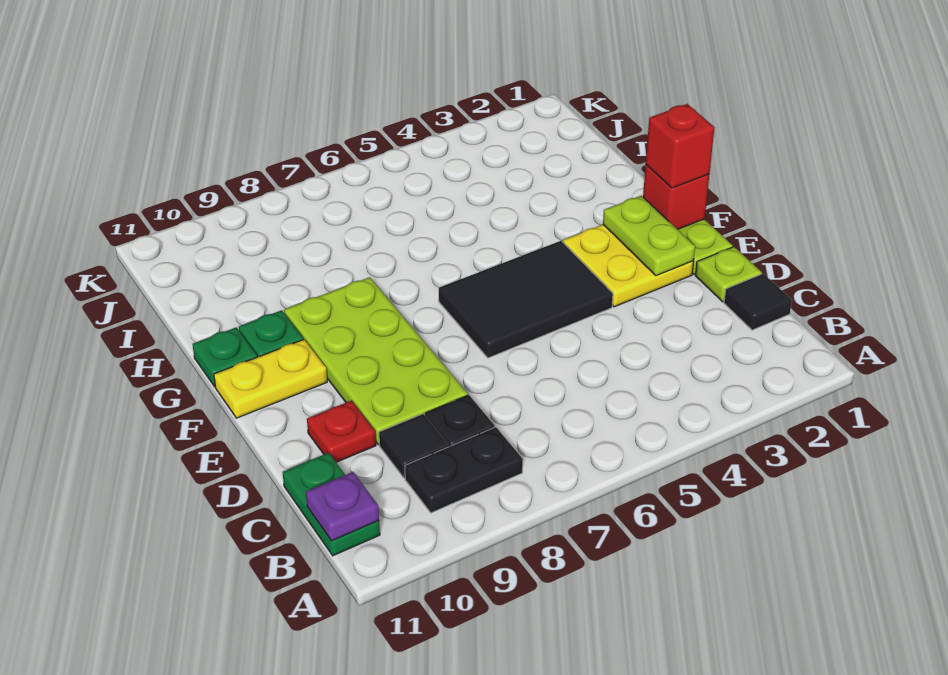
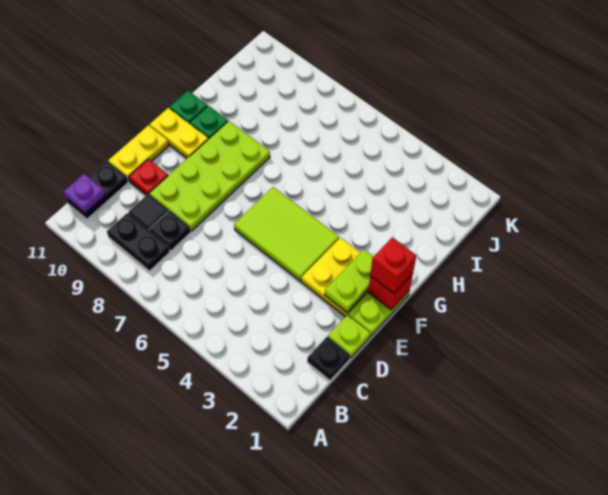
green 1x2 plate [283,453,380,556] -> black 1x2 plate [66,161,128,219]
black 1x1 tile [724,274,792,330] -> black 1x1 plate [307,337,350,380]
none -> yellow 1x2 plate [108,125,169,181]
black 2x3 tile [439,241,613,358] -> lime 2x3 tile [234,187,339,281]

